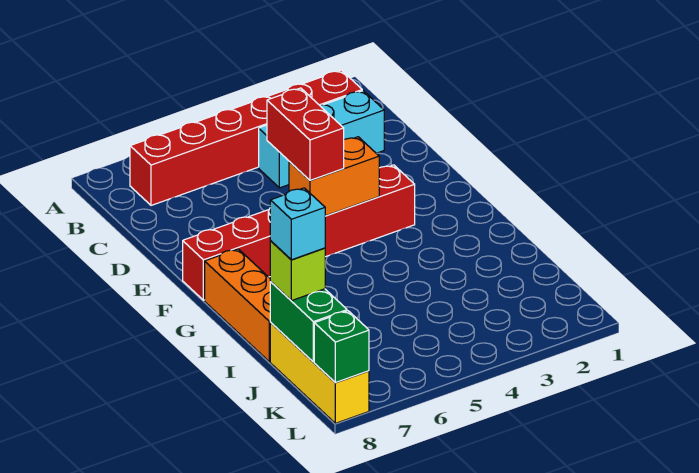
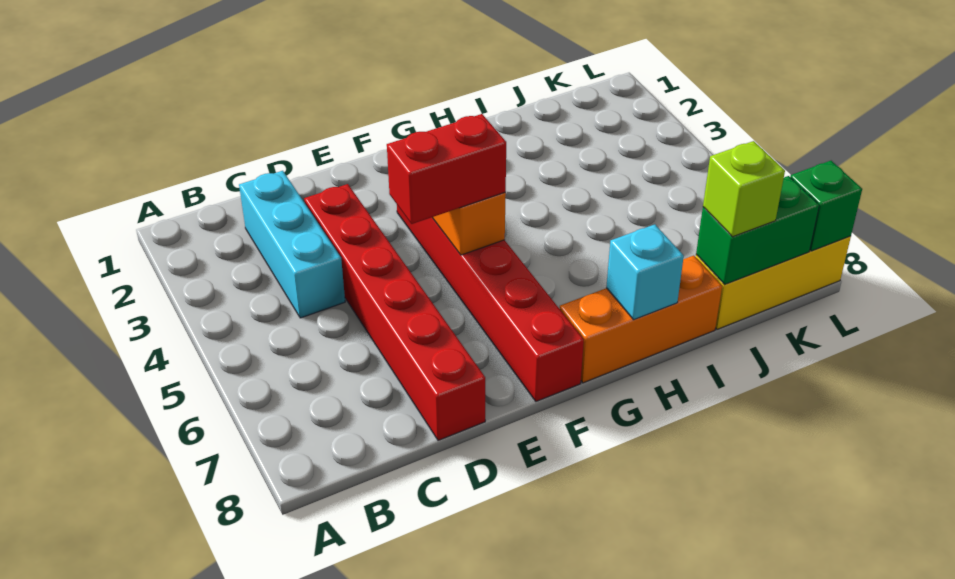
red 1x6 brick [130,70,362,205] -> red 1x6 brick moved to [304,184,485,440]
cyan 1x1 brick [270,188,325,260] -> cyan 1x1 brick moved to [606,224,684,320]

